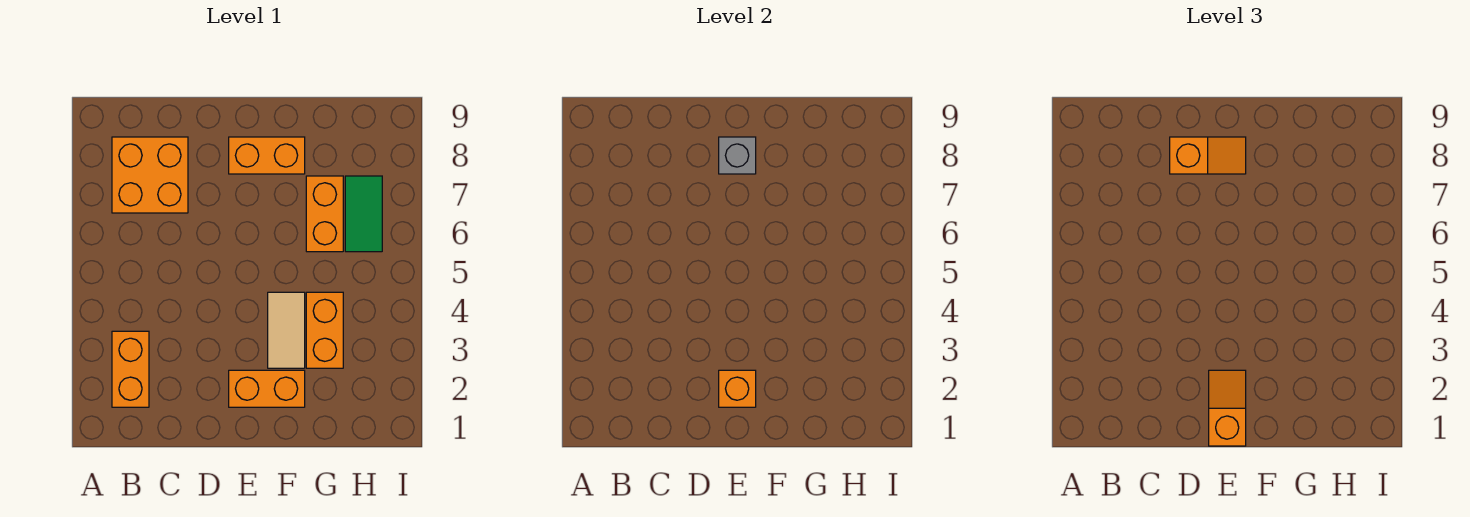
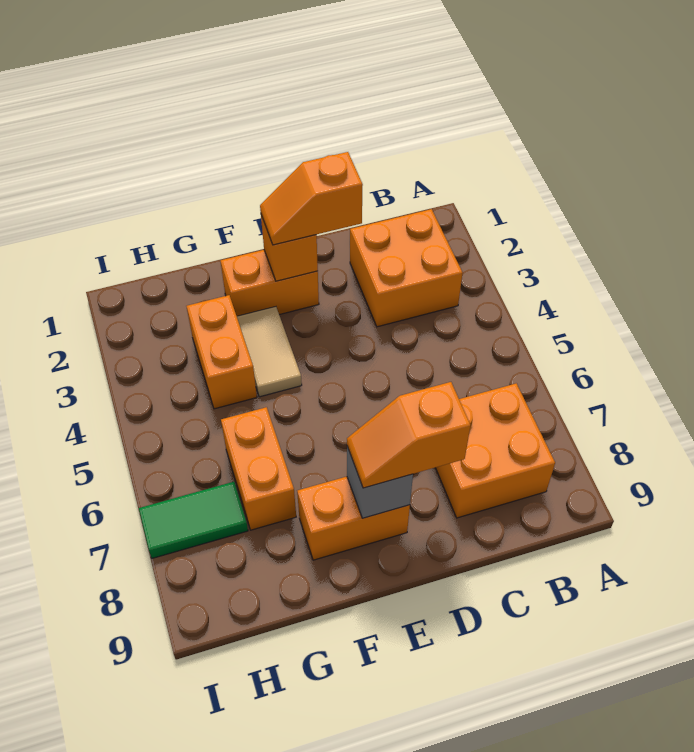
orange 1x2 brick [112,331,149,407] -> orange 2x2 brick [350,209,463,327]
orange 1x2 slope [1209,370,1246,446] -> orange 1x2 slope turned to [260,152,363,245]
green 1x2 tile [345,176,382,252] -> green 1x2 tile turned to [139,482,248,558]

